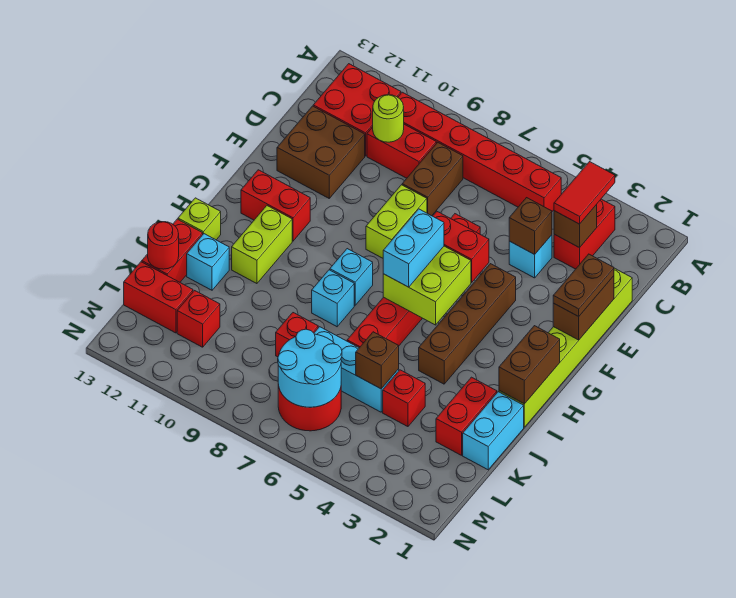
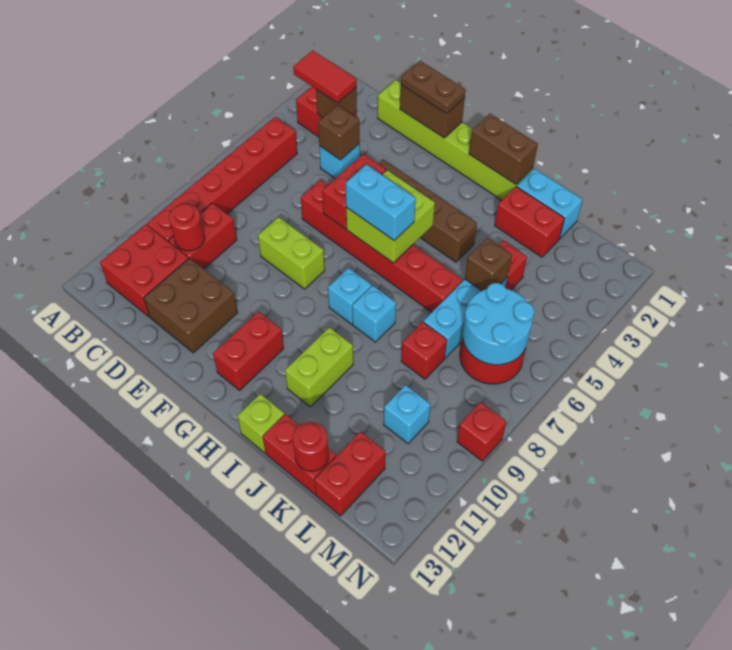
brown 1x2 brick [402,142,463,216] -> none
lime 1x1 round brick [373,95,404,142] -> red 1x1 round brick [169,204,205,251]
lime 1x2 brick [232,206,292,284] -> lime 1x2 brick turned to [285,327,353,407]
cyan 1x1 brick [187,234,229,290] -> cyan 1x1 brick moved to [384,385,431,444]
red 1x1 brick [177,291,220,347] -> red 1x1 brick moved to [457,402,506,461]

